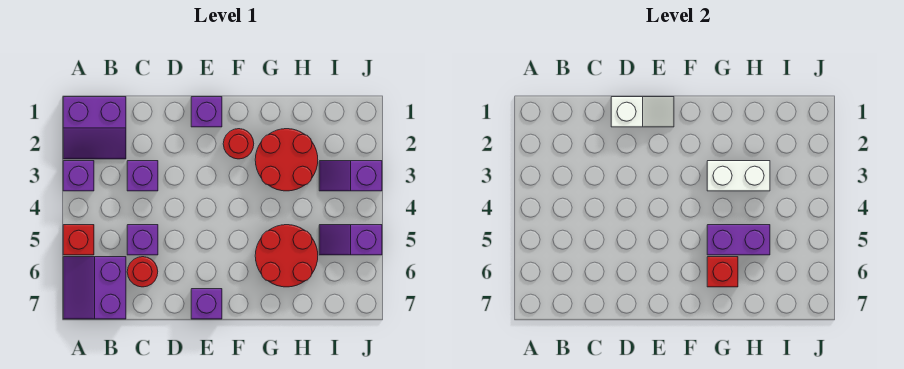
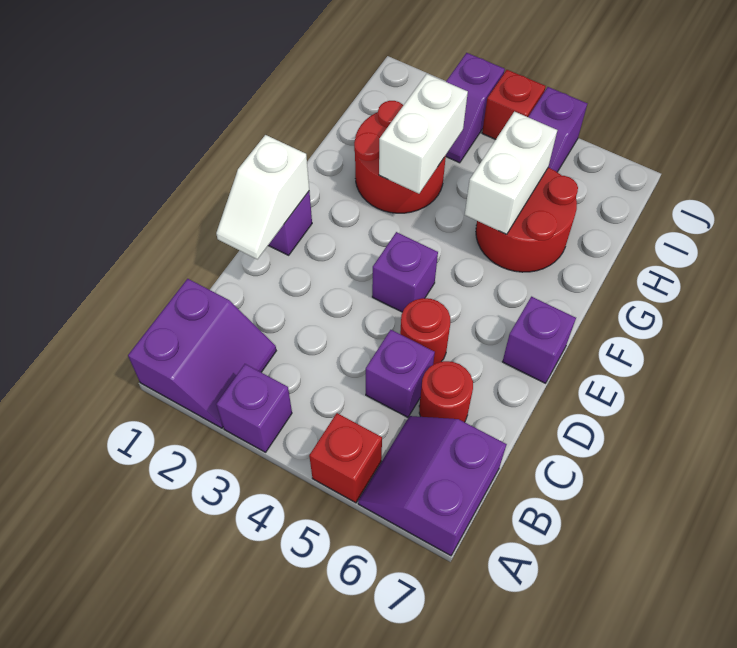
purple 2x2 slope [63,257,126,319] -> purple 2x2 slope turned to [358,416,507,556]
purple 1x1 brick [127,161,158,191] -> purple 1x1 brick moved to [372,232,438,312]
white 1x2 slope [611,97,674,127] -> white 1x2 slope turned to [216,135,309,259]
red 1x1 round brick [223,129,254,159] -> red 1x1 round brick moved to [400,298,450,365]
purple 1x2 brick [707,225,770,255] -> white 1x2 brick [465,112,557,234]
red 1x1 brick [707,257,738,287] -> red 1x1 brick moved to [482,70,546,139]

